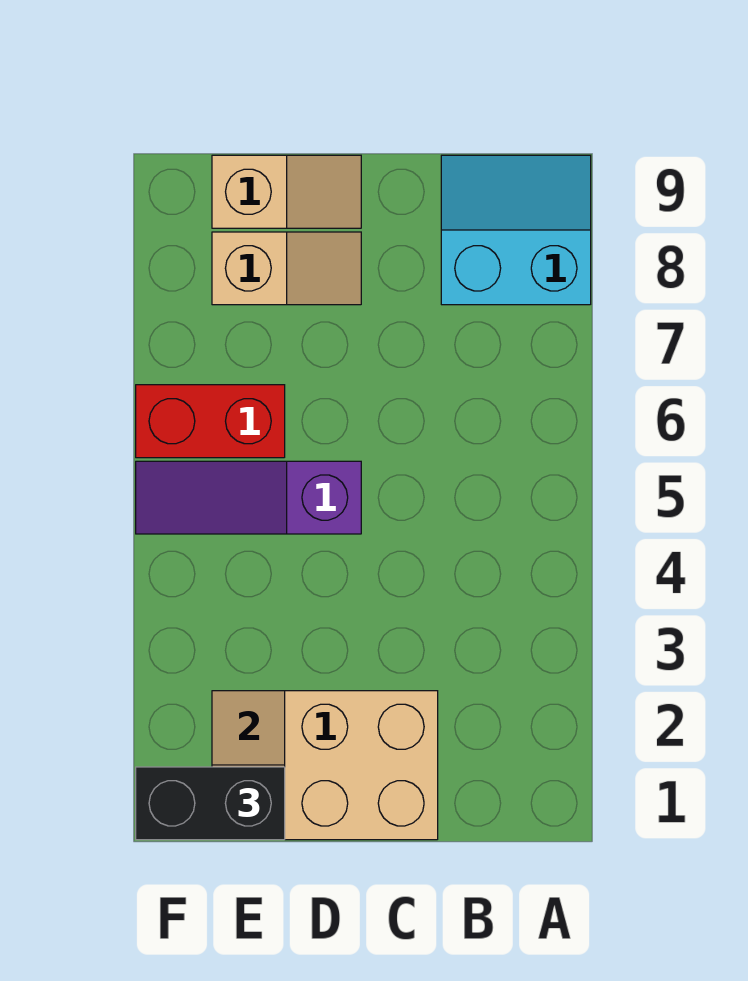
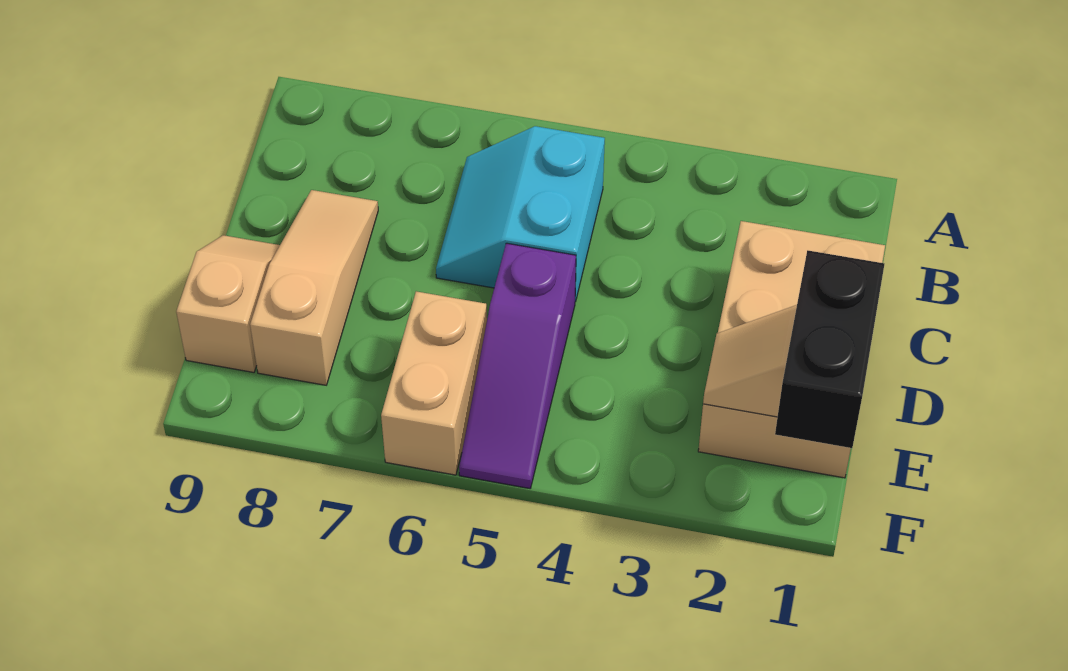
cyan 2x2 slope [441,155,591,305] -> cyan 2x2 slope moved to [436,126,605,302]
tan 1x2 slope [212,232,361,305] -> tan 1x3 slope [250,190,378,385]
red 1x2 brick [136,385,285,458] -> tan 1x2 brick [381,291,487,475]

